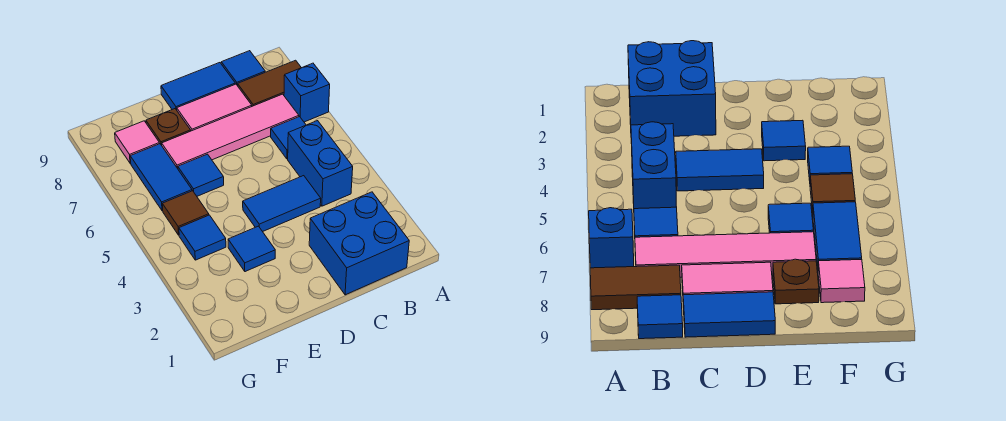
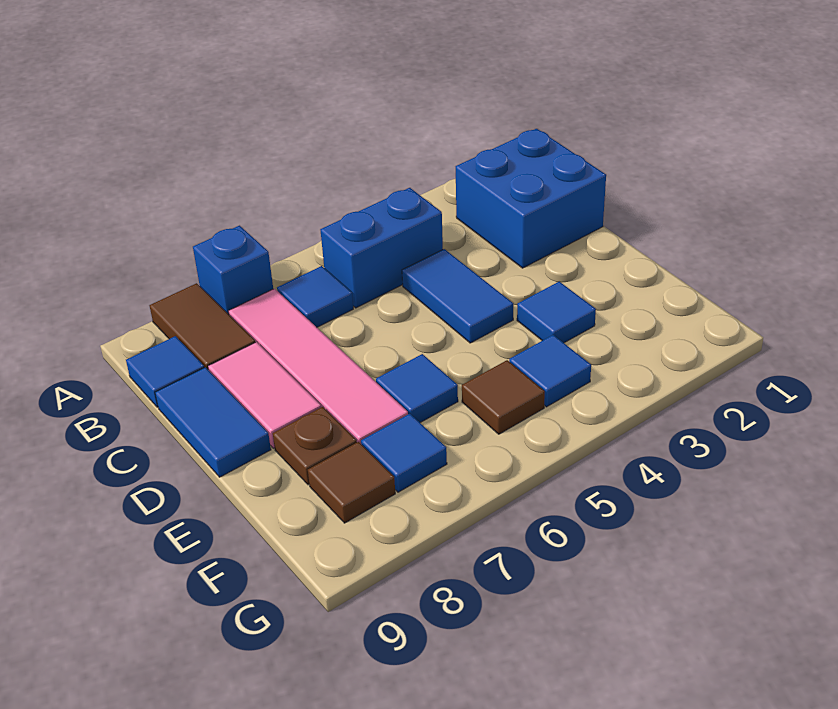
blue 1x2 tile [130,144,192,211] -> blue 1x1 tile [361,414,447,492]
pink 1x1 tile [115,121,159,163] -> brown 1x1 tile [308,442,395,523]

